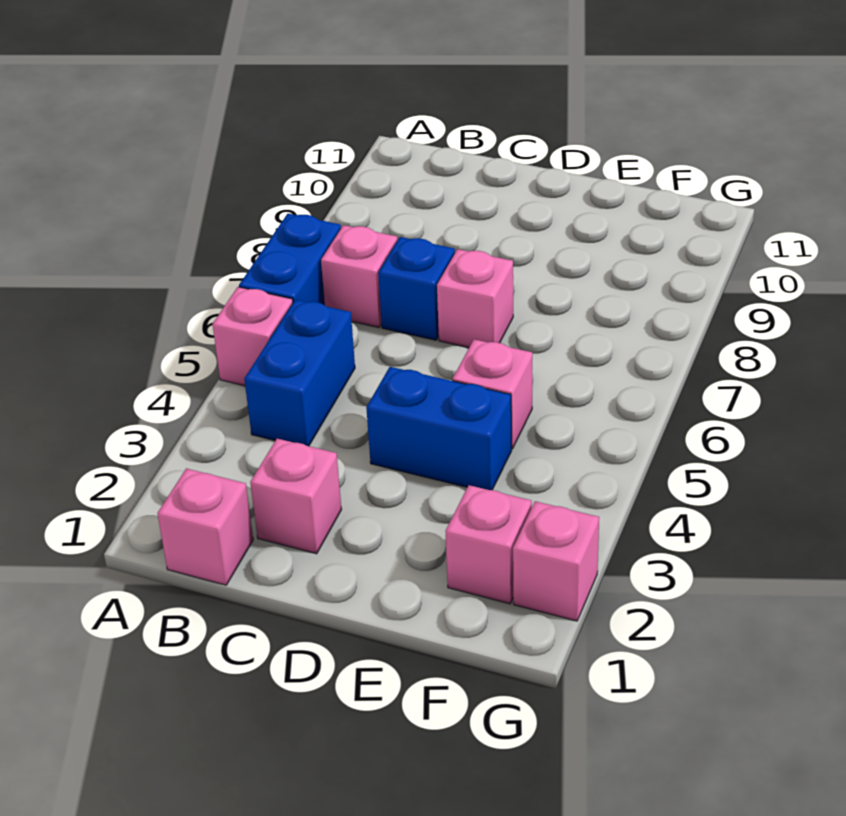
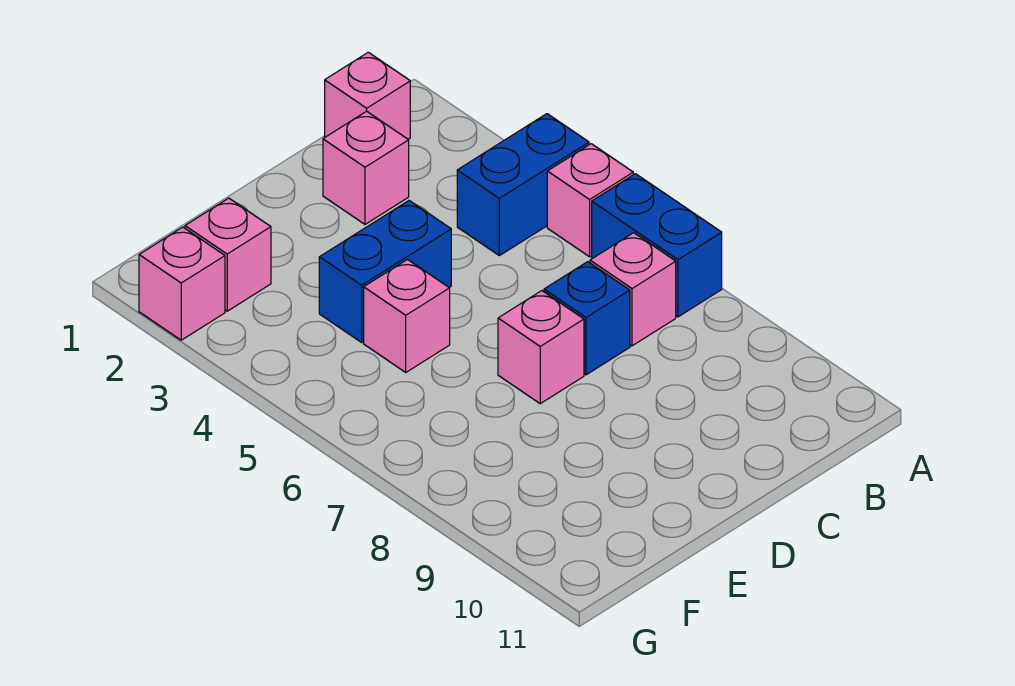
blue 1x2 brick [244,300,355,446] -> blue 1x2 brick turned to [457,114,589,256]

